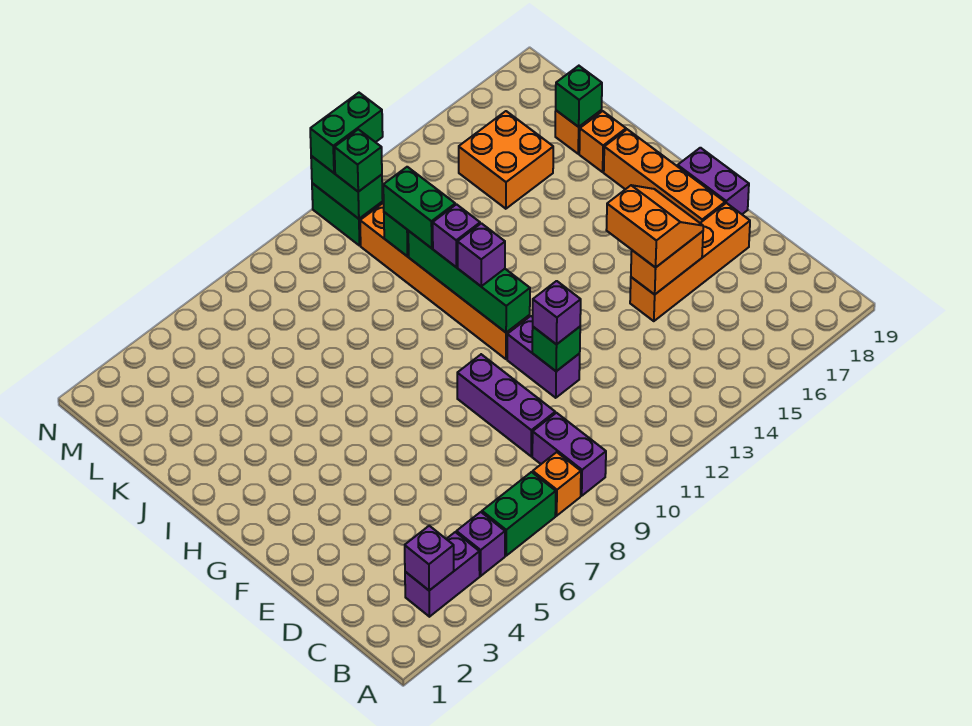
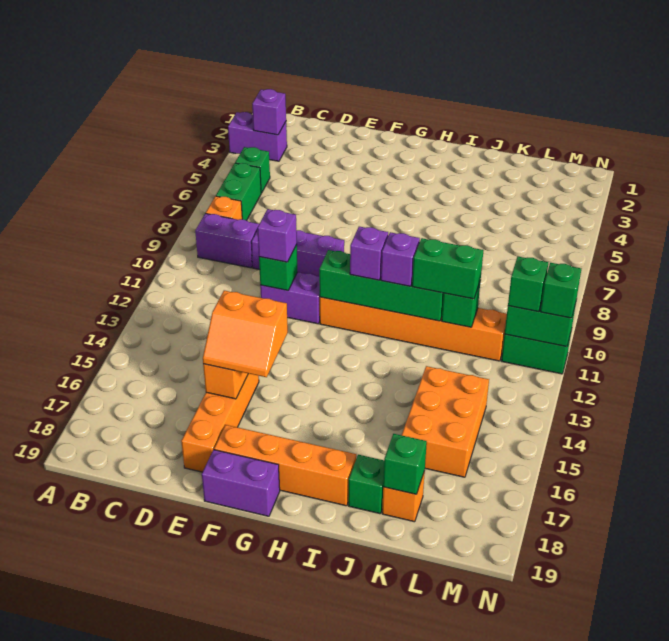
purple 1x2 brick [405,532,480,617] -> purple 1x2 brick turned to [228,112,287,161]
purple 1x1 brick [456,512,505,576] -> green 1x1 brick [235,147,270,193]
orange 1x1 brick [579,111,626,172] -> green 1x1 brick [348,455,384,514]
orange 2x2 brick [459,111,553,209] -> orange 2x3 brick [402,366,489,477]
green 1x2 brick [310,93,383,173] -> green 1x1 brick [540,263,581,318]

